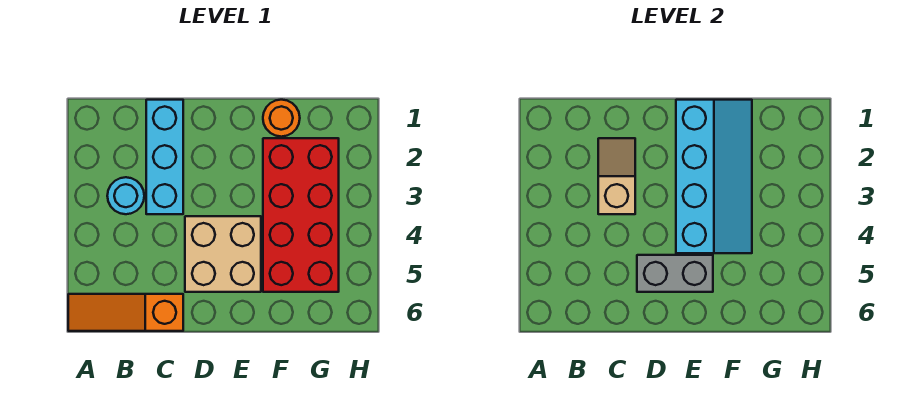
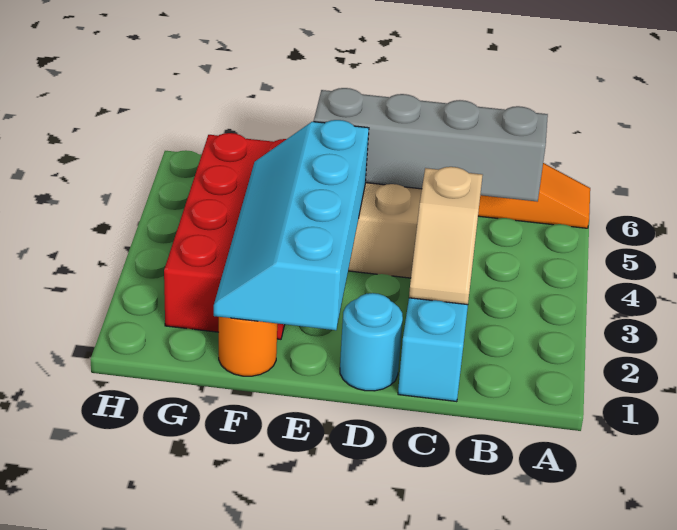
cyan 1x1 round brick [107,177,144,214] -> cyan 1x1 round brick moved to [340,293,403,391]
grey 1x2 brick [637,255,713,292] -> grey 1x4 brick [314,88,548,202]

